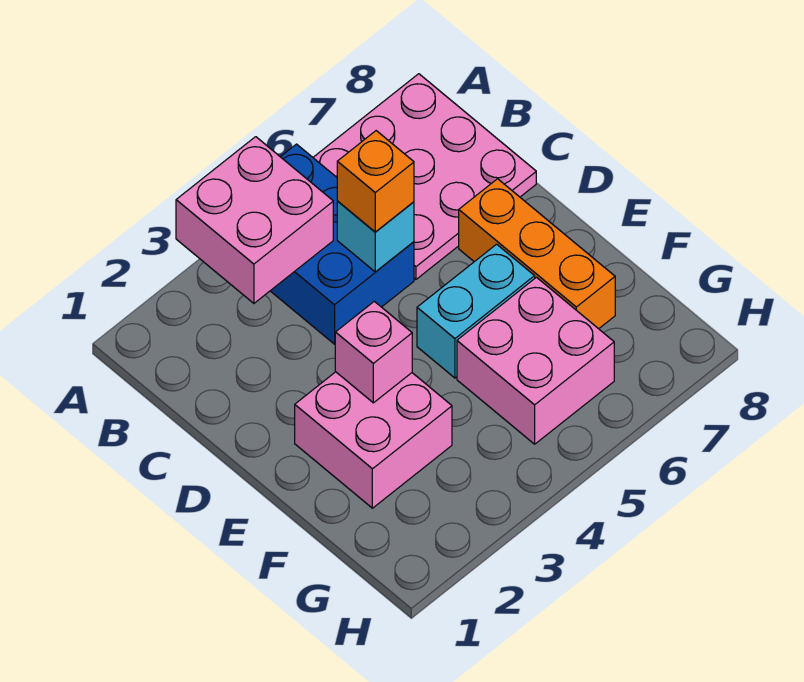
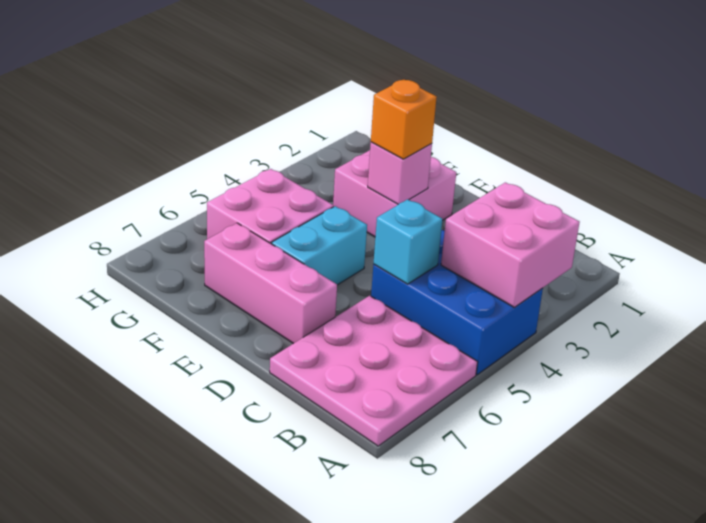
orange 1x1 brick [337,131,414,232] -> orange 1x1 brick moved to [371,80,437,159]
orange 1x3 brick [459,179,615,329] -> pink 1x3 brick [204,223,337,344]

